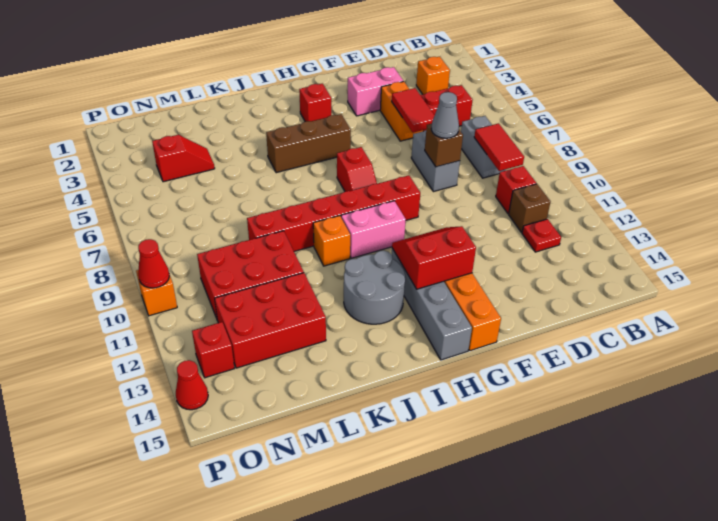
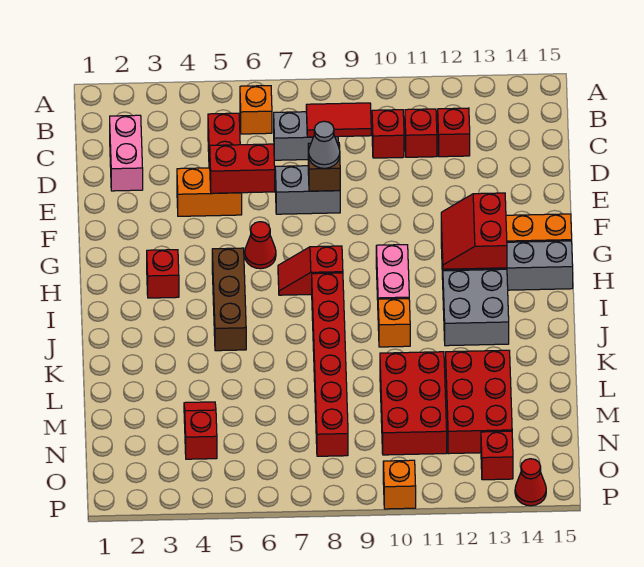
orange 1x1 brick [416,57,450,94] -> orange 1x1 brick moved to [240,86,272,134]
brown 1x1 brick [509,184,550,233] -> red 1x1 brick [405,109,437,157]
red 1x1 plate [522,219,561,252] -> red 1x1 brick [438,108,470,157]
pink 1x2 brick [348,67,403,116] -> pink 1x2 brick moved to [110,115,143,191]
red 1x2 tile [392,88,435,133] -> red 1x2 brick [210,144,275,193]
red 1x6 brick [247,175,420,251] -> red 1x6 brick moved to [312,273,348,456]
red 1x2 slope [337,147,377,191] -> red 1x2 slope turned to [278,246,343,295]
grey 2x2 round brick [344,251,405,324] -> grey 2x2 brick [443,269,509,346]
red 1x1 cone [138,239,169,288] -> red 1x1 cone moved to [245,222,276,269]

